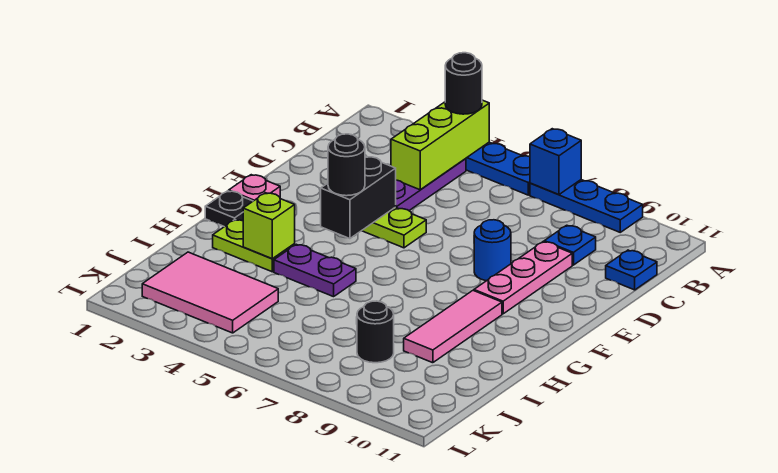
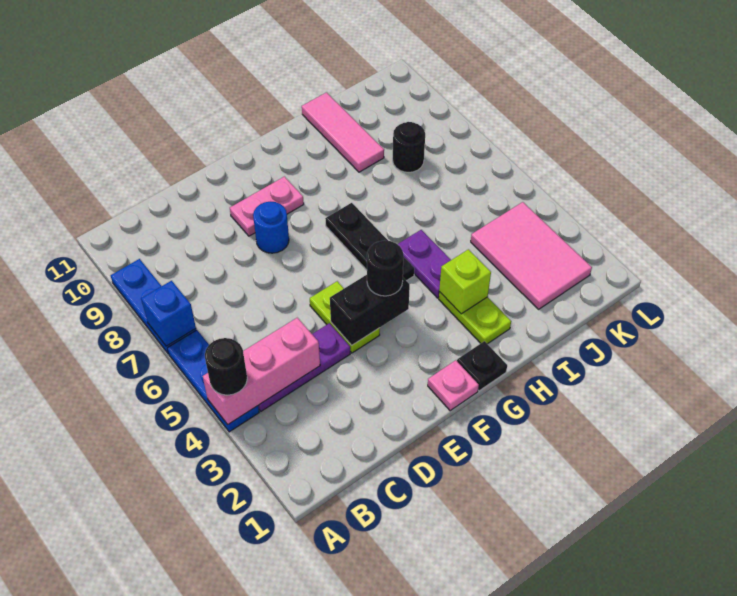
lime 1x3 brick [391,100,489,190] -> pink 1x3 brick [203,318,320,424]
blue 1x1 plate [544,225,596,265] -> none
blue 1x1 plate [606,250,657,290] -> none
pink 1x3 plate [474,242,572,314] -> pink 1x2 plate [230,177,304,236]
none -> black 1x3 plate [325,203,414,281]
pink 1x3 tile [404,291,502,363] -> pink 1x3 tile turned to [302,92,384,172]

